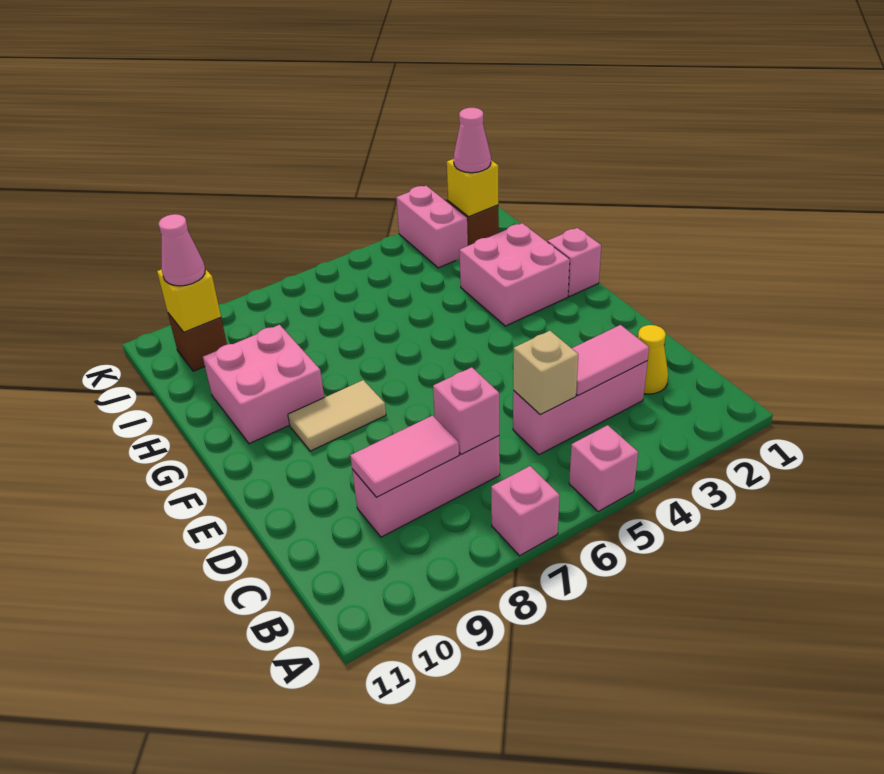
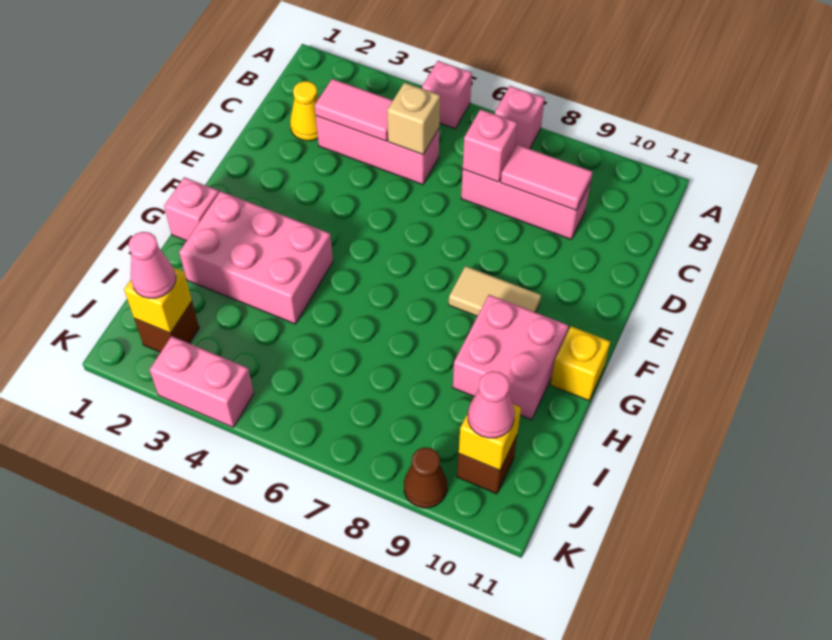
pink 2x2 brick [459,223,570,326] -> pink 2x3 brick [179,191,333,324]
none -> yellow 1x1 brick [550,326,610,401]
pink 1x2 brick [396,186,468,268] -> pink 1x2 brick turned to [149,336,254,427]
none -> brown 1x1 cone [404,447,447,508]

